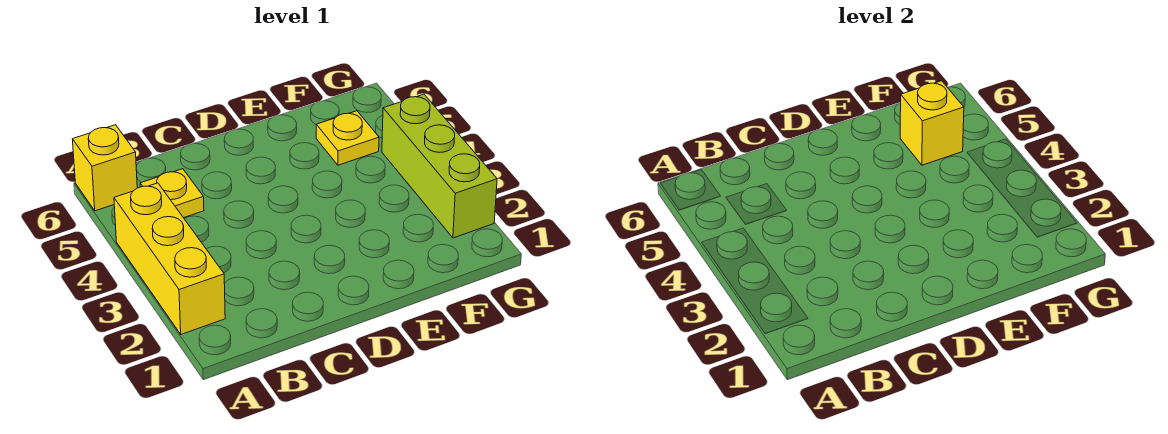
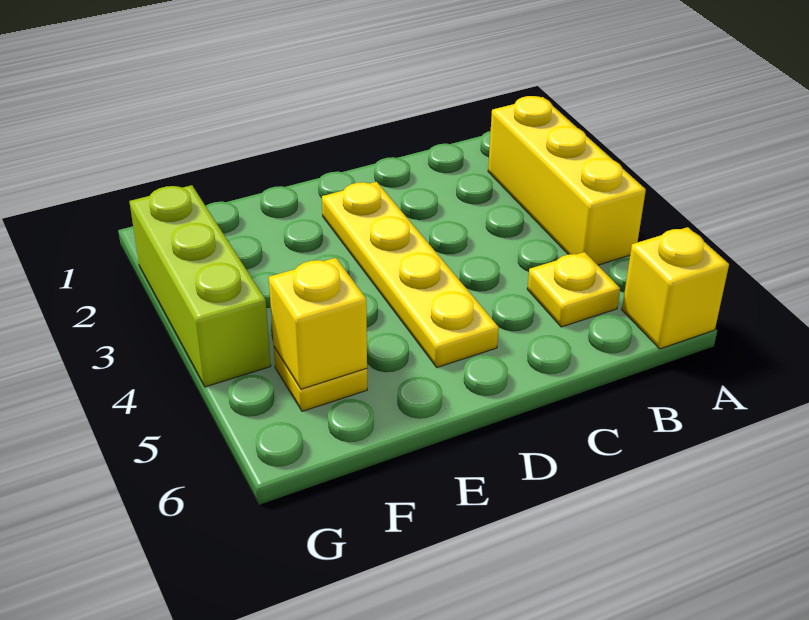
none -> yellow 1x4 plate [322,182,499,367]

